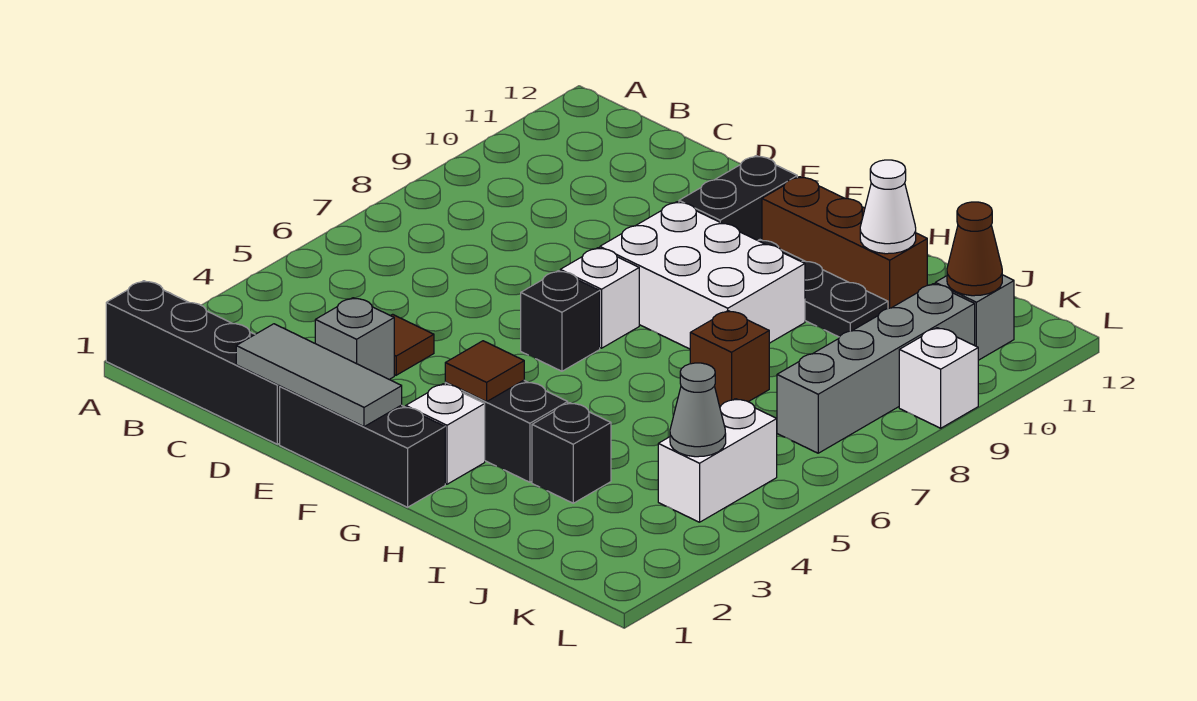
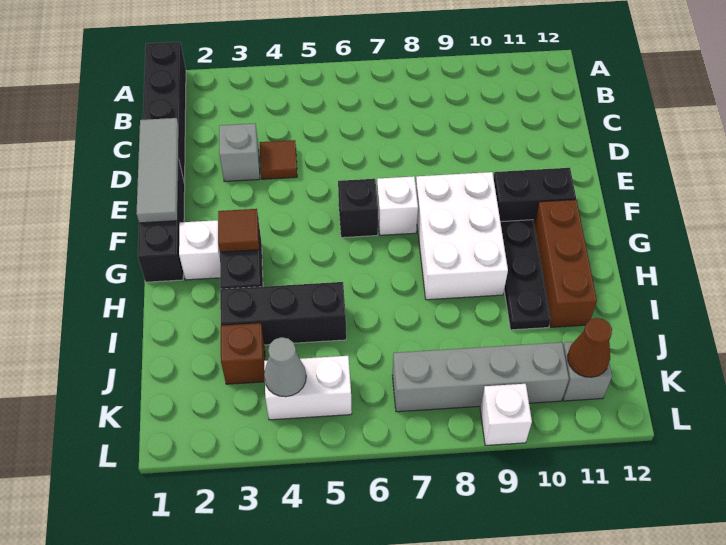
black 1x1 brick [532,403,611,503] -> black 1x3 brick [220,282,346,345]
brown 1x1 brick [690,311,769,406] -> brown 1x1 brick moved to [221,323,265,384]
white 1x1 cone [860,160,916,254] -> none

